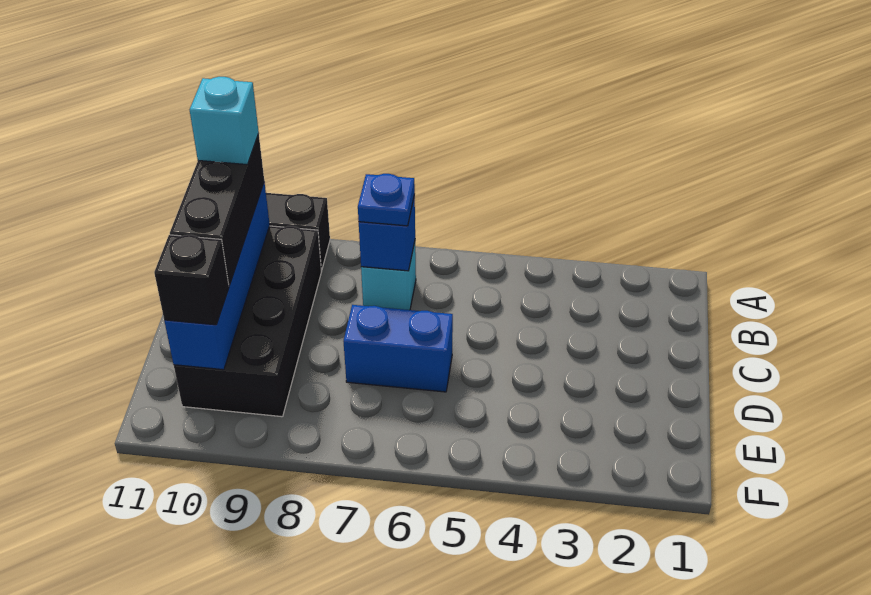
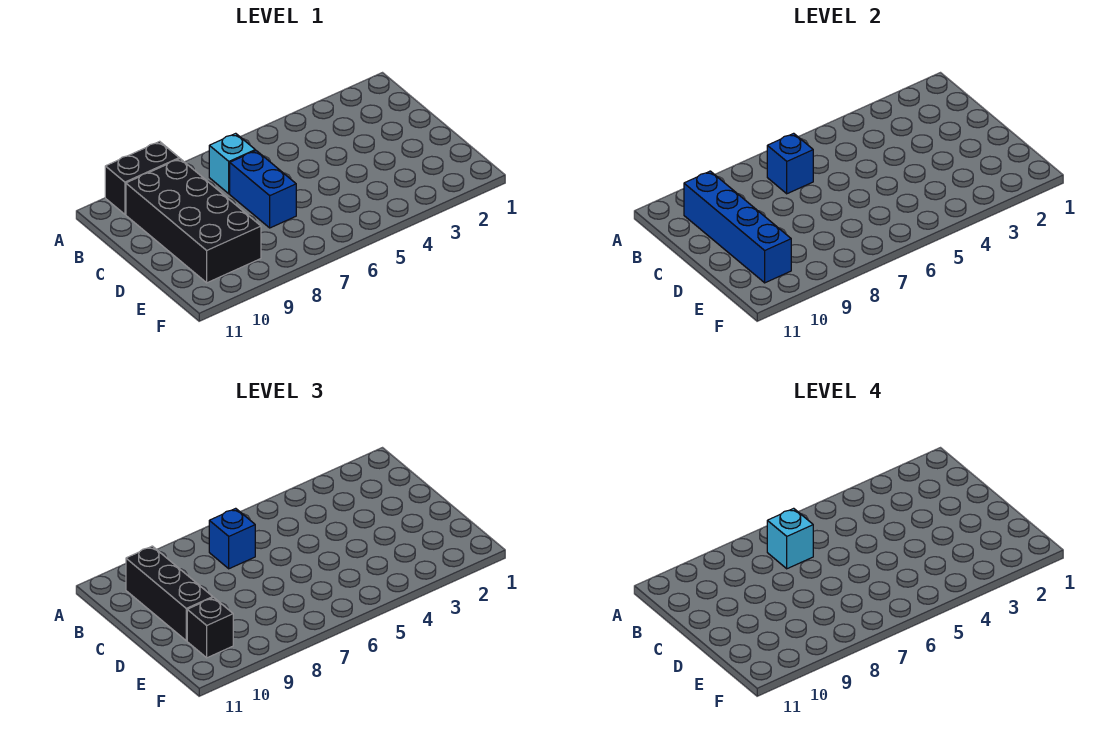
blue 1x1 plate [358,174,415,226] -> blue 1x1 brick [209,508,255,569]
cyan 1x1 brick [190,77,259,165] -> cyan 1x1 brick moved to [767,508,813,569]
blue 1x2 brick [343,305,453,392] -> blue 1x2 brick turned to [230,151,296,228]

